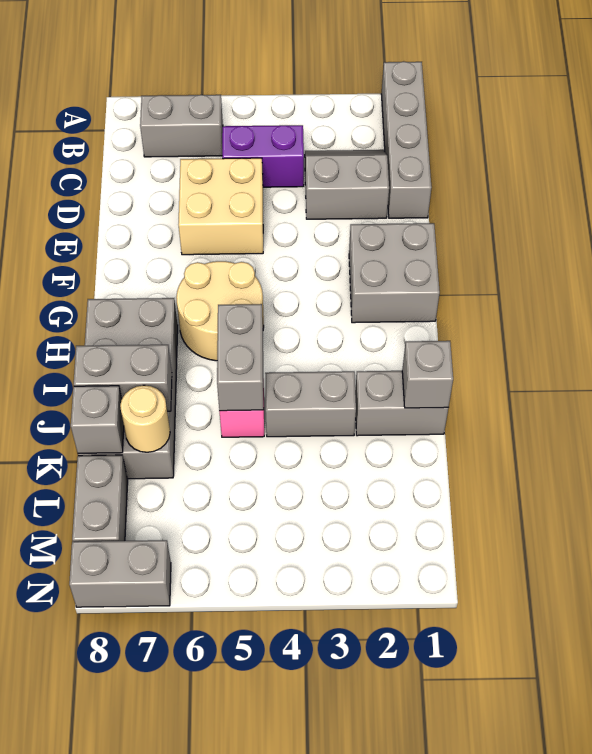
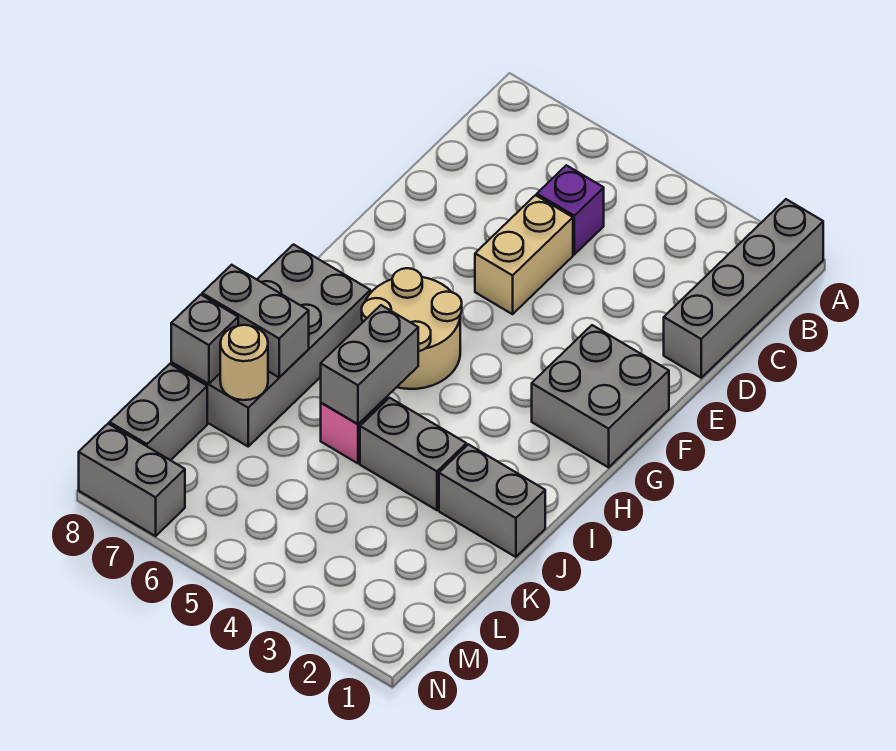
grey 1x2 brick [140,95,223,157] -> none
grey 2x2 slope [305,150,389,219] -> none
purple 1x2 brick [222,125,304,187] -> purple 1x1 brick [537,165,604,254]
tan 2x2 brick [178,158,263,255] -> tan 1x2 brick [475,195,573,314]
grey 1x1 brick [402,341,453,408] -> none

